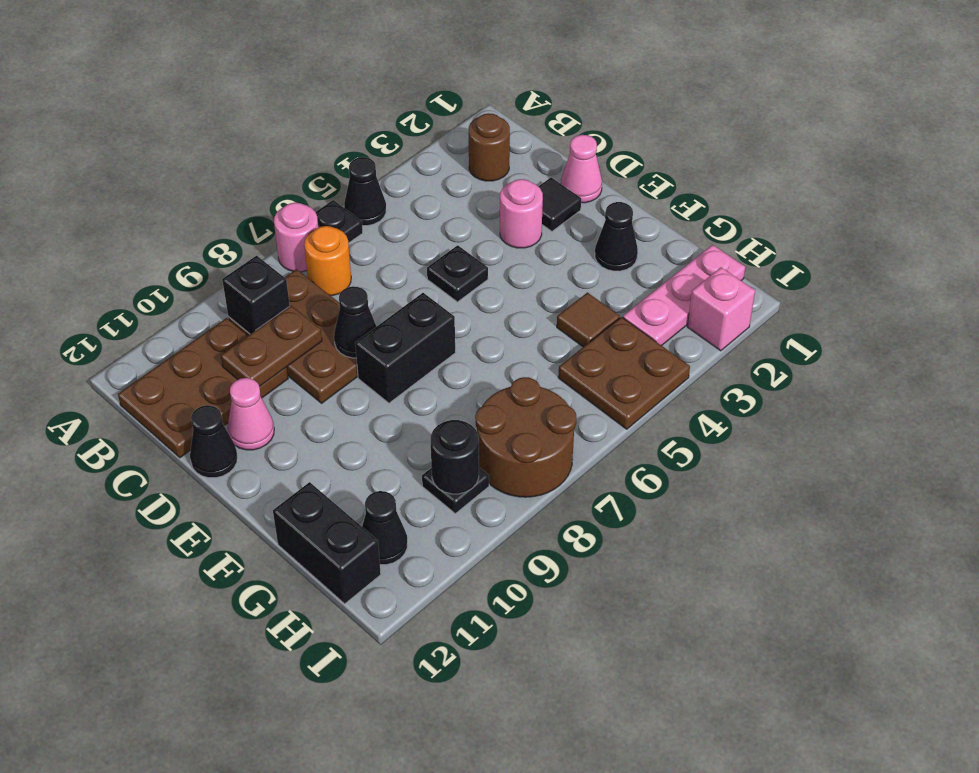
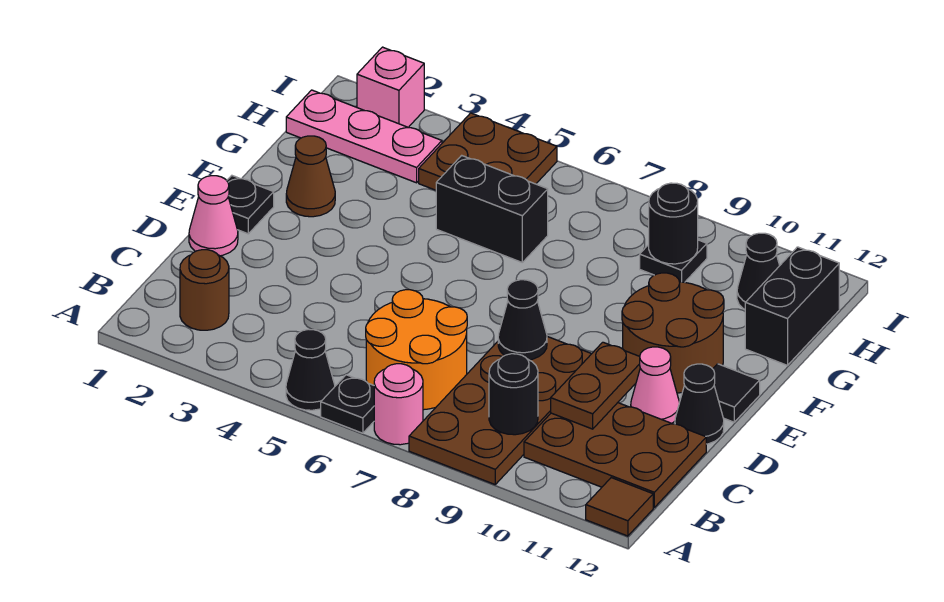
orange 1x1 round brick [304,226,351,296] -> orange 2x2 round brick [366,290,467,410]
brown 2x3 plate [228,269,358,403] -> brown 2x4 plate [409,337,591,484]
black 1x1 brick [222,256,290,334] -> black 1x1 round brick [489,354,538,435]
brown 1x2 plate [221,306,322,387] -> brown 1x2 plate turned to [551,342,640,429]
black 1x1 tile [538,178,581,231] -> black 1x1 tile moved to [713,364,760,422]
pink 1x1 round brick [500,179,543,248] -> none
black 1x1 plate [427,245,488,302] -> black 1x1 plate moved to [227,176,274,234]
black 1x2 brick [355,293,455,403] -> black 1x2 brick moved to [436,155,548,262]
black 1x1 cone [595,202,638,271] -> brown 1x1 cone [286,136,335,217]
brown 1x1 tile [557,293,620,347] -> brown 1x1 tile moved to [586,478,653,536]
brown 2x2 round brick [475,377,576,497] -> brown 2x2 round brick moved to [622,273,724,393]

